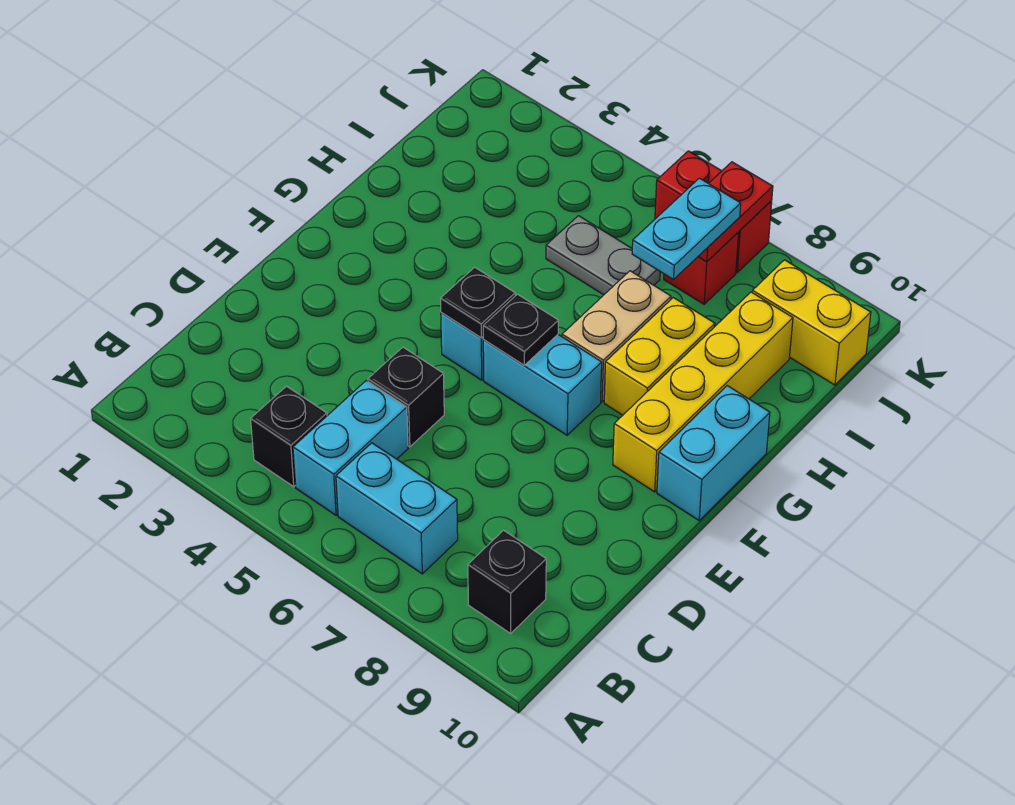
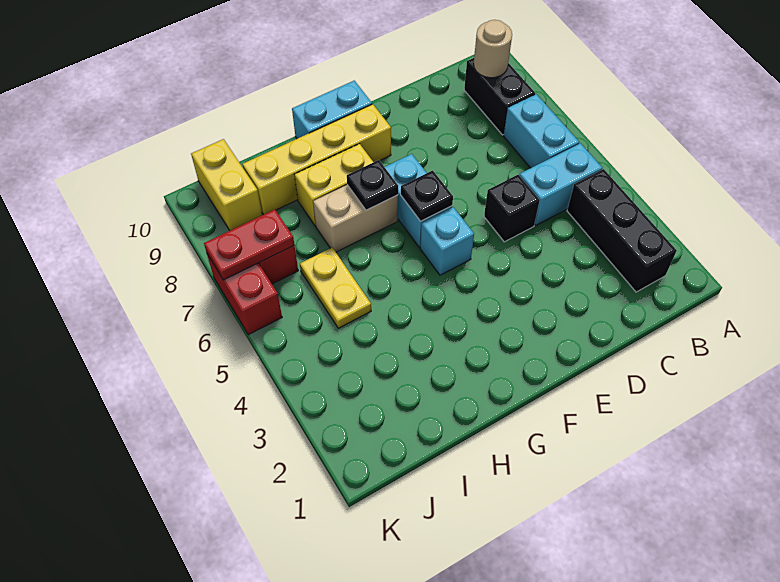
black 1x1 brick [251,386,327,487] -> black 1x3 brick [567,169,677,292]
black 1x1 brick [468,530,546,633] -> black 1x2 brick [464,58,535,135]
none -> tan 1x1 round brick [474,20,512,78]
black 1x1 plate [441,267,515,338] -> black 1x1 plate moved to [347,160,398,210]
grey 1x2 plate [546,216,660,295] -> yellow 1x2 plate [300,248,371,328]
cyan 1x2 plate [632,178,741,279] -> none

